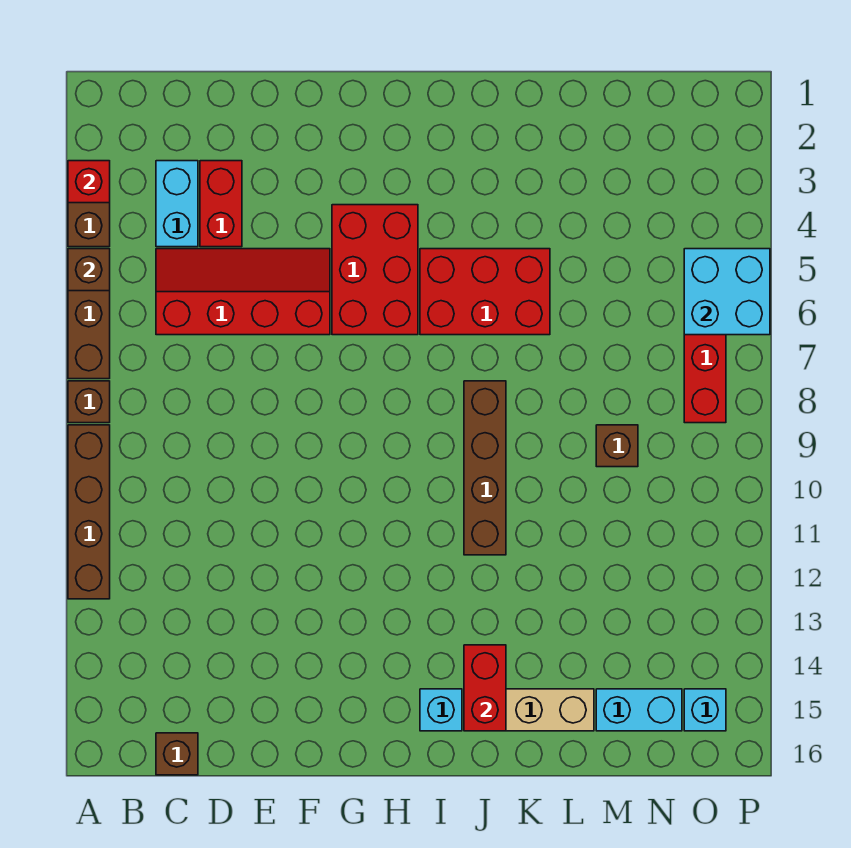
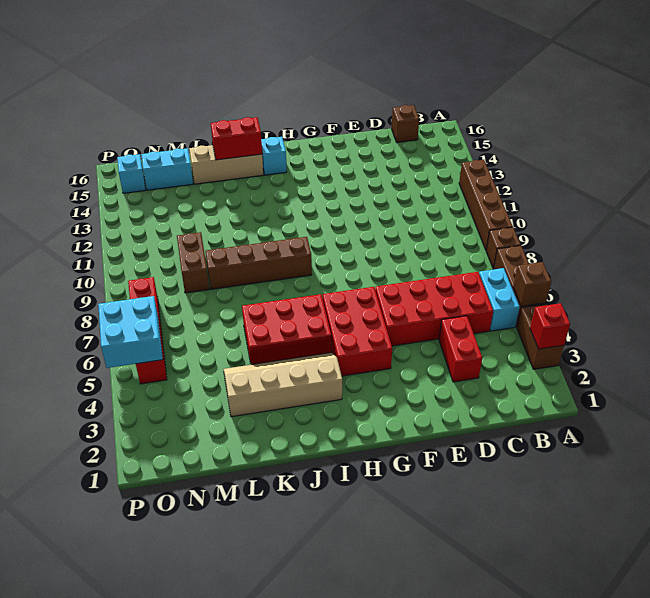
cyan 1x2 brick [156,161,198,247] -> cyan 1x2 brick moved to [479,268,520,331]
red 2x4 slope [156,249,330,335] -> red 2x4 brick [375,272,493,346]
none -> tan 2x4 slope [224,353,342,417]
brown 1x4 brick [464,381,506,555] -> brown 1x4 brick turned to [205,237,312,289]
red 1x2 brick [464,645,506,731] -> red 1x2 brick turned to [211,117,262,160]
brown 1x1 brick [596,425,638,467] -> brown 1x2 brick [177,232,209,293]

